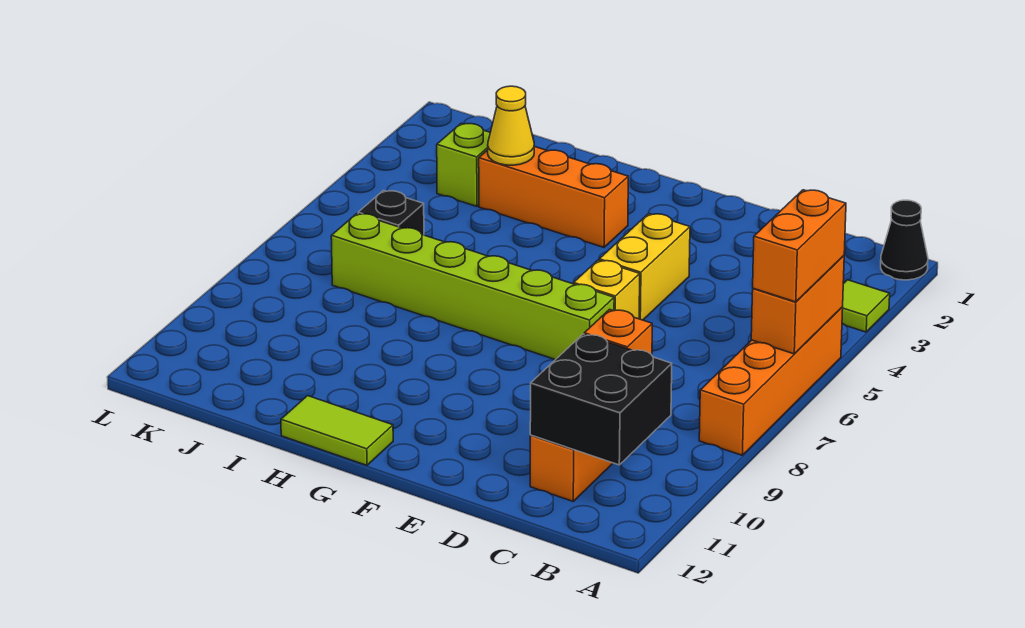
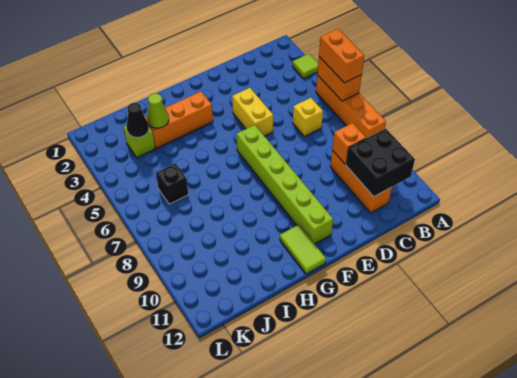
black 1x1 cone [881,200,928,280] -> black 1x1 cone moved to [127,103,149,138]
yellow 1x1 brick [573,260,640,319] -> yellow 1x1 brick moved to [293,98,323,136]
lime 1x6 brick [331,214,614,360] -> lime 1x6 brick turned to [237,125,333,244]
lime 1x2 tile [281,396,393,465] -> lime 1x2 tile turned to [280,225,326,274]
yellow 1x1 cone [488,86,534,165] -> lime 1x1 cone [147,93,169,128]

